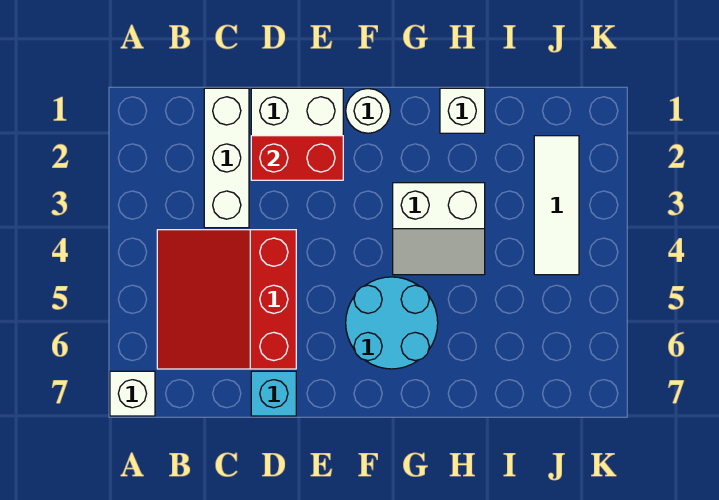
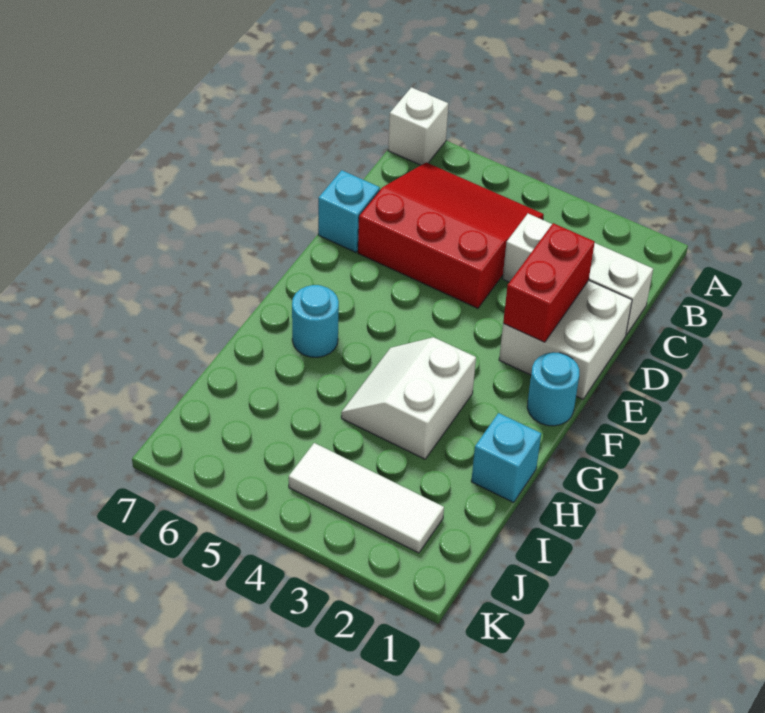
white 1x1 round brick [346,89,390,133] -> cyan 1x1 round brick [527,352,579,426]
cyan 2x2 round brick [346,277,438,369] -> cyan 1x1 round brick [292,285,339,357]
white 1x1 brick [440,88,485,133] -> cyan 1x1 brick [471,413,541,502]

